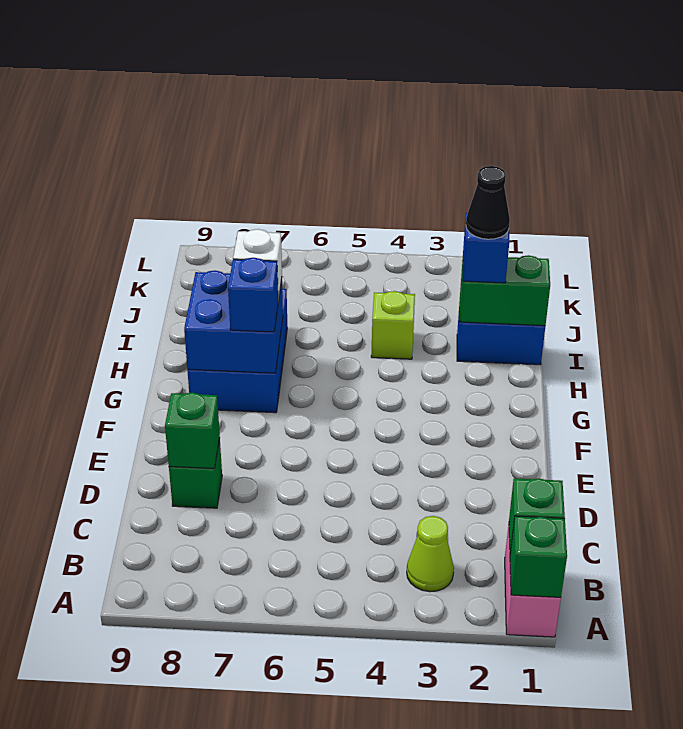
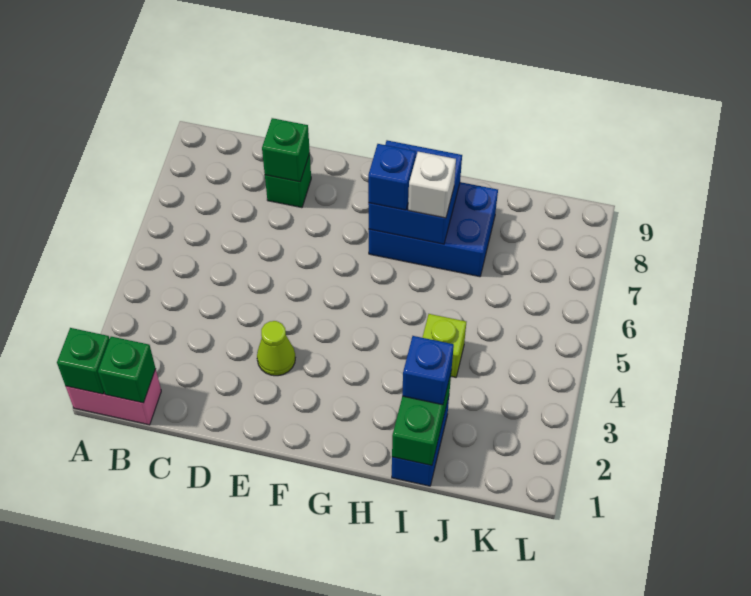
lime 1x1 cone [407,516,454,592] -> lime 1x1 cone moved to [257,321,295,376]
black 1x1 cone [466,166,510,239] -> none

